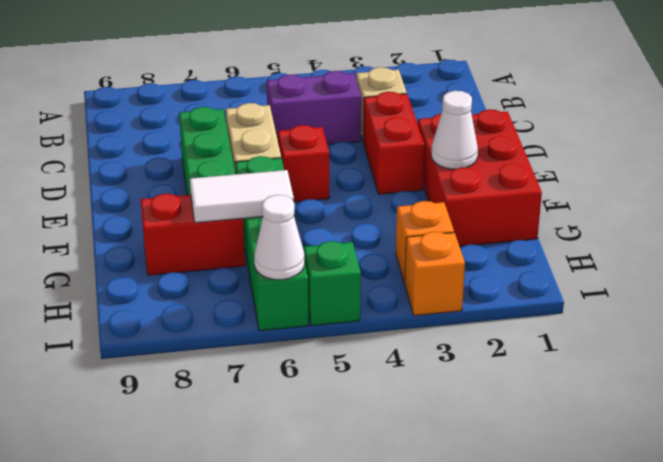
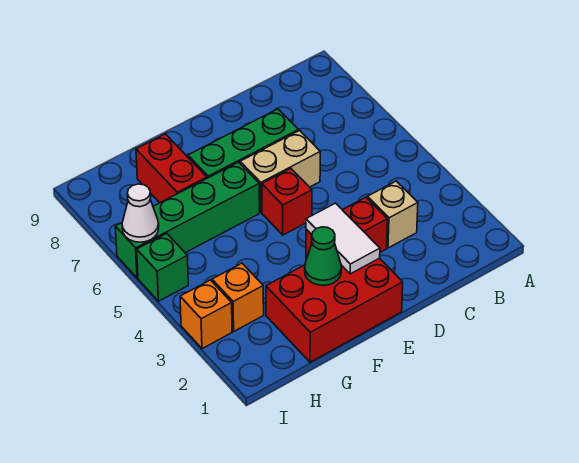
purple 1x2 brick [267,71,361,145] -> none
white 1x1 cone [431,91,478,169] -> green 1x1 cone [305,227,341,285]
white 1x2 tile [190,170,294,223] -> white 1x2 tile moved to [306,203,380,274]

